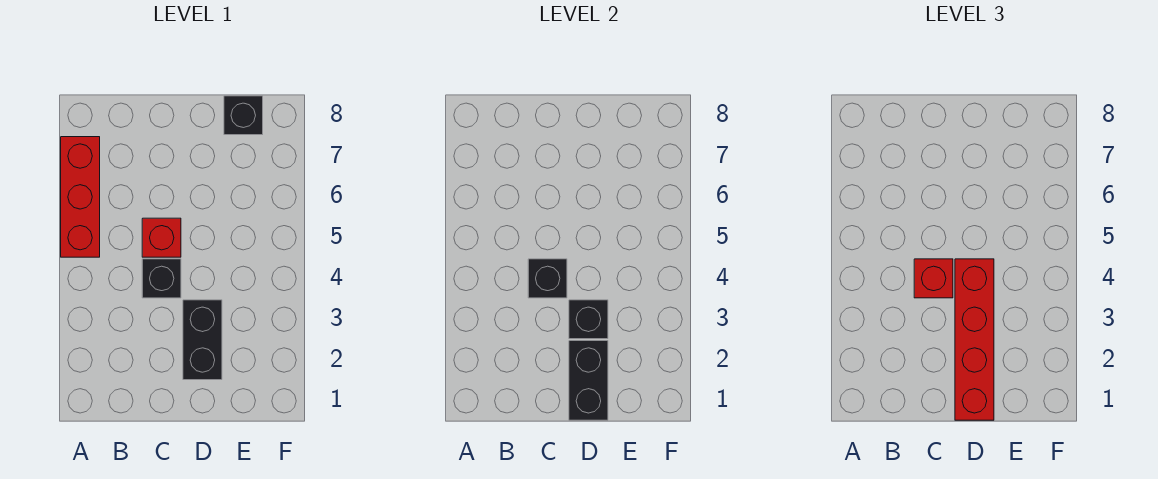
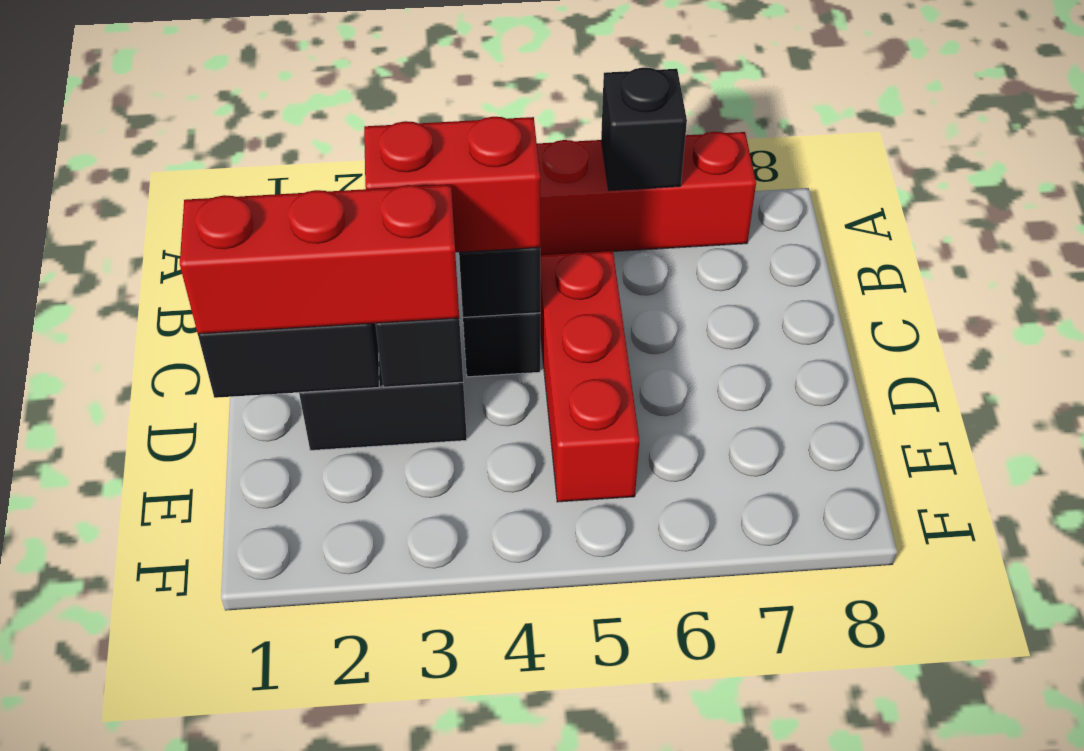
red 1x1 brick [914,259,953,298] -> red 1x2 brick [364,117,540,252]
red 1x1 brick [142,218,181,257] -> red 1x3 brick [540,251,639,502]
red 1x4 brick [955,259,994,420] -> red 1x3 brick [180,185,459,334]
black 1x1 brick [224,96,263,135] -> black 1x1 brick moved to [601,68,687,191]

